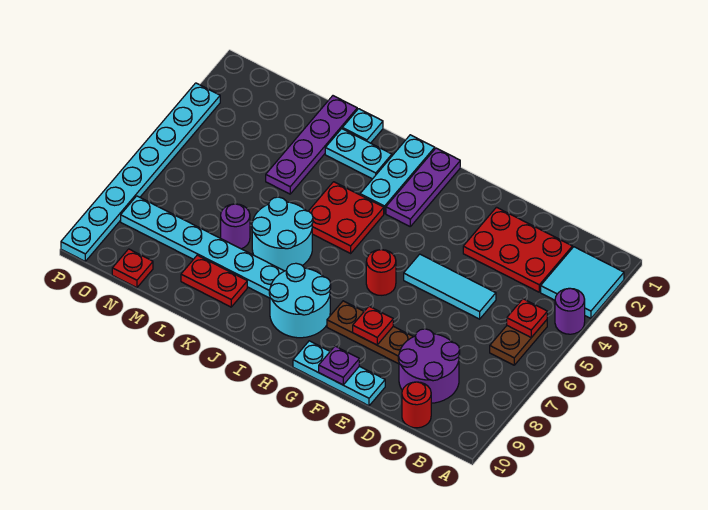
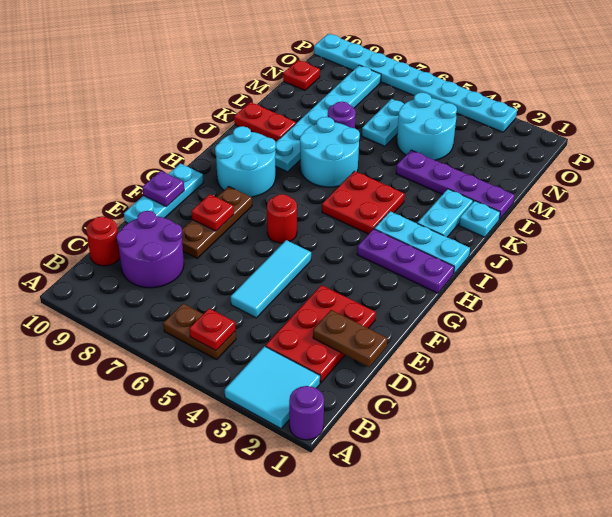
purple 1x1 round brick [555,288,585,334] -> purple 1x1 round brick moved to [289,386,324,440]
none -> brown 1x2 plate [313,310,387,367]
red 1x2 plate [181,255,247,307] -> red 1x2 plate turned to [234,102,296,142]
none -> cyan 2x2 round brick [397,92,457,160]
none -> cyan 1x2 plate [362,99,404,146]

